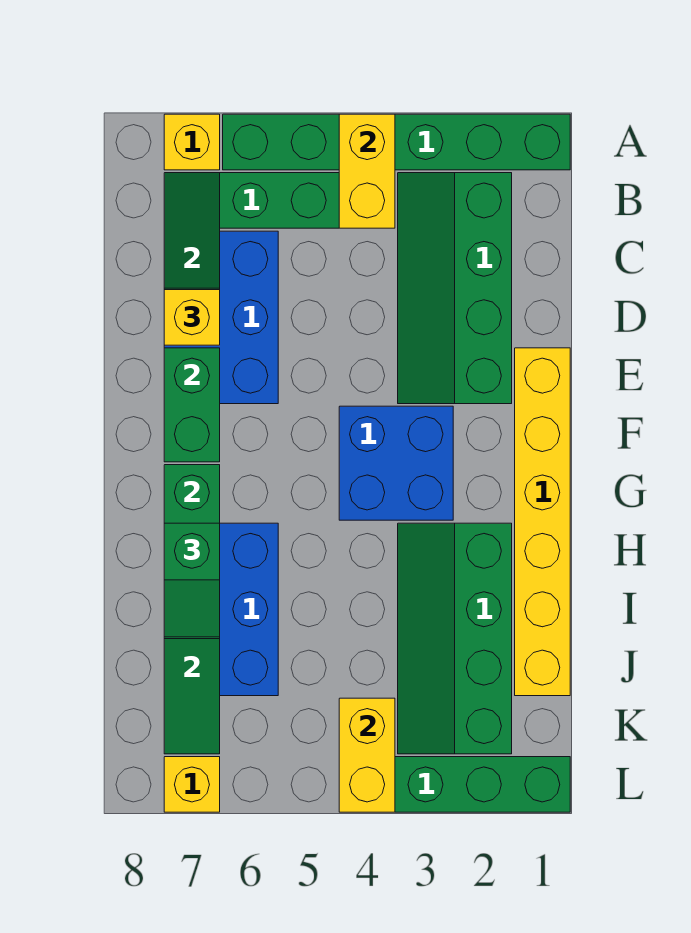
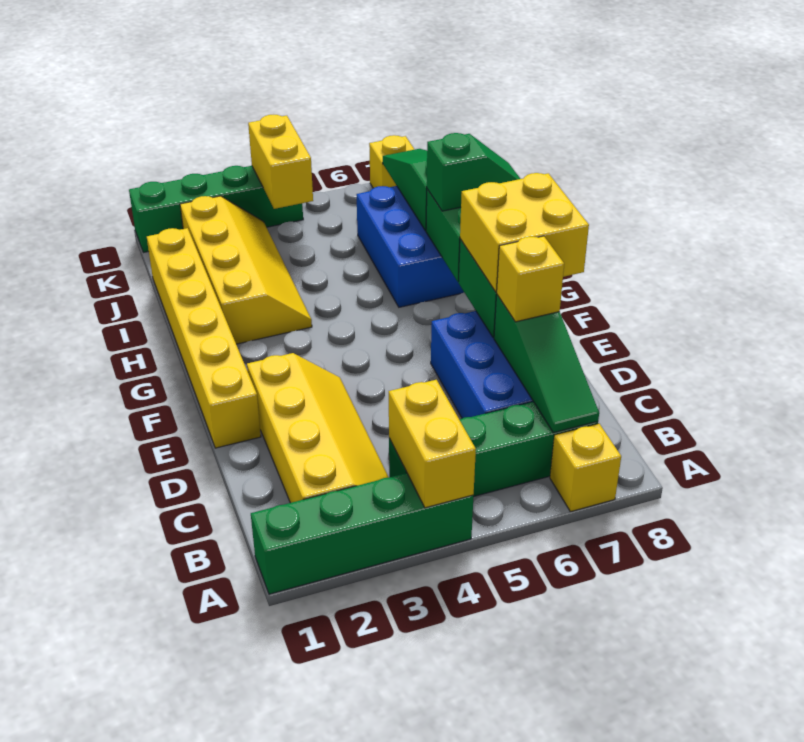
green 1x6 brick [223,114,570,170] -> green 1x4 brick [251,473,473,594]
green 2x4 slope [398,173,512,404] -> yellow 2x4 slope [247,353,389,503]
none -> yellow 2x2 brick [460,173,589,292]
blue 2x2 brick [339,406,453,520] -> none
green 2x4 slope [398,523,512,754] -> yellow 2x4 slope [180,196,312,344]
green 1x2 slope [164,523,220,637] -> green 1x2 slope turned to [427,133,520,211]

